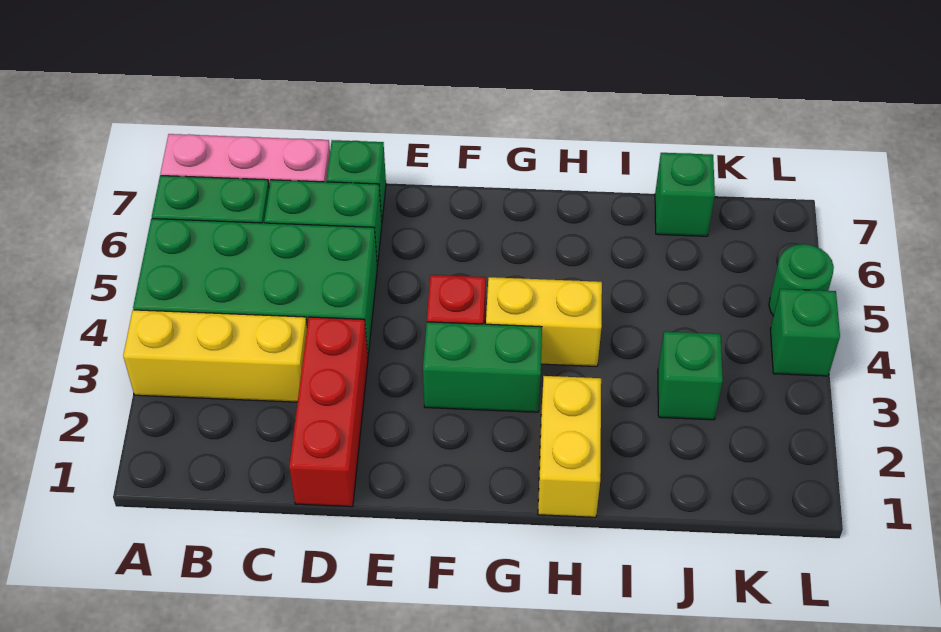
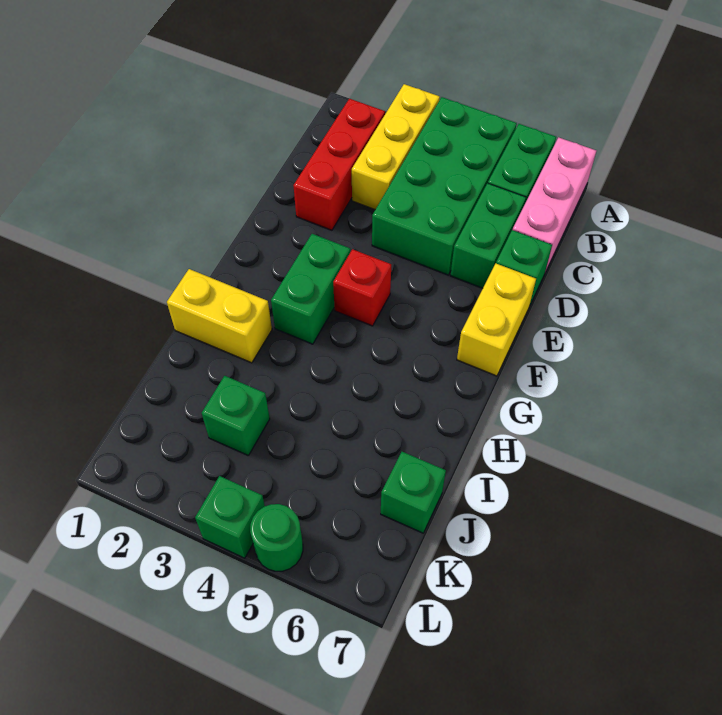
red 1x3 brick [289,317,368,507] -> red 1x3 brick turned to [293,99,385,230]
yellow 1x2 brick [486,277,602,366] -> yellow 1x2 brick moved to [457,264,536,376]

